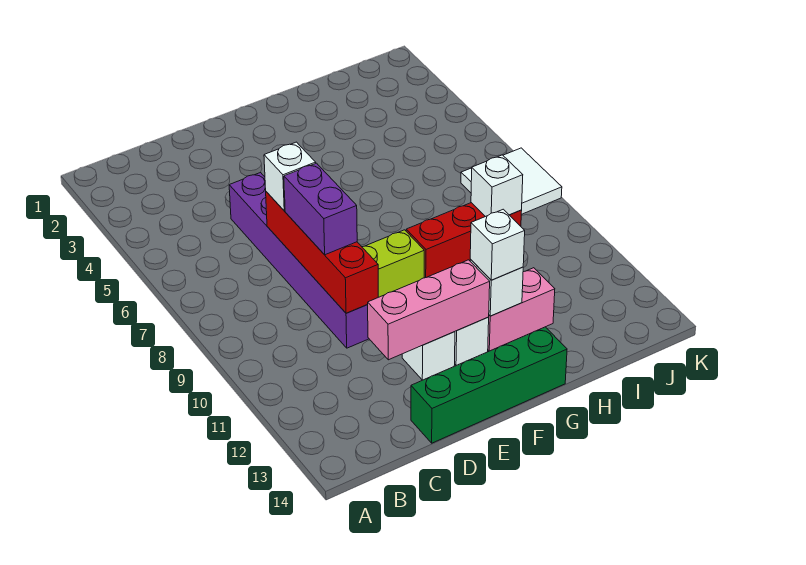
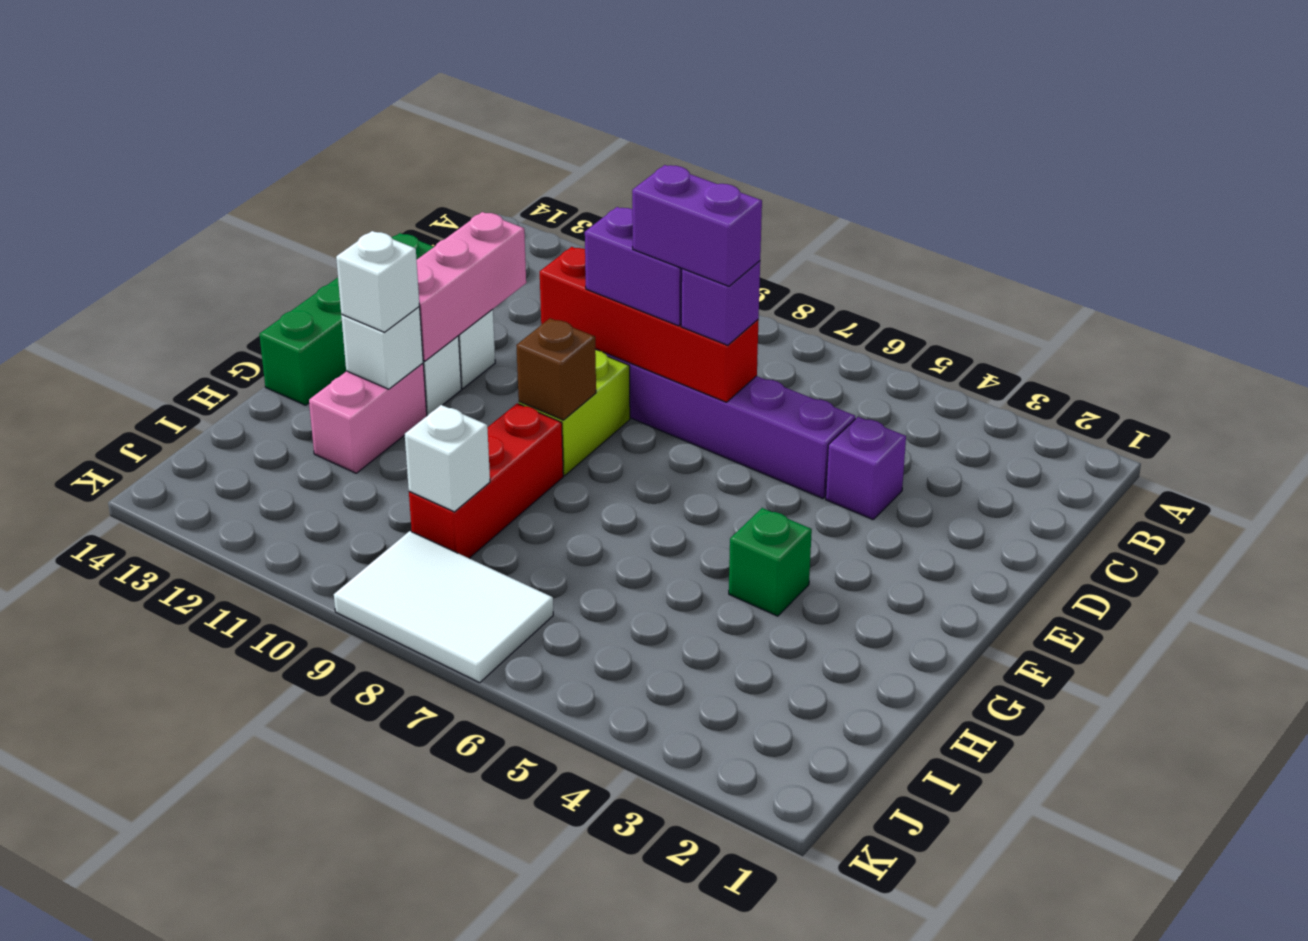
none -> purple 1x1 brick [826,417,906,519]
white 1x1 brick [264,142,316,211] -> purple 1x1 brick [681,261,760,345]
none -> purple 1x2 brick [632,165,762,286]
none -> brown 1x1 brick [516,318,596,420]
none -> green 1x1 brick [729,508,812,616]
white 2x2 tile [461,148,562,214] -> white 2x3 tile [334,531,553,683]

